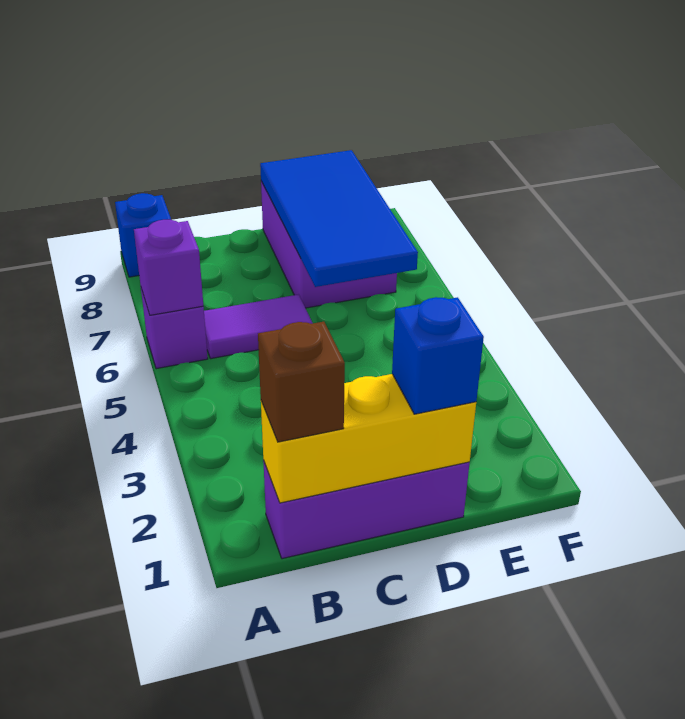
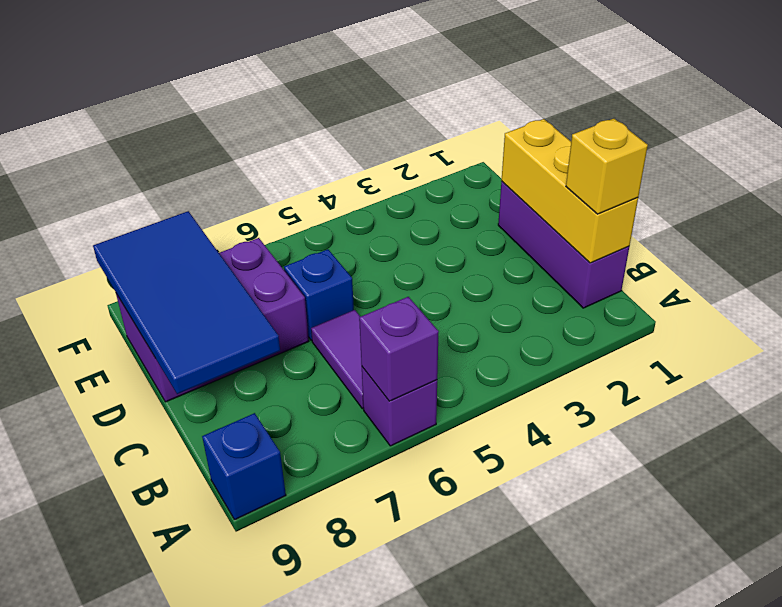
brown 1x1 brick [258,322,345,442] -> yellow 1x1 brick [566,119,648,214]
blue 1x1 brick [392,297,484,414] -> blue 1x1 brick moved to [284,249,354,340]
blue 2x4 tile [260,150,418,287] -> blue 2x4 tile turned to [93,211,280,394]

